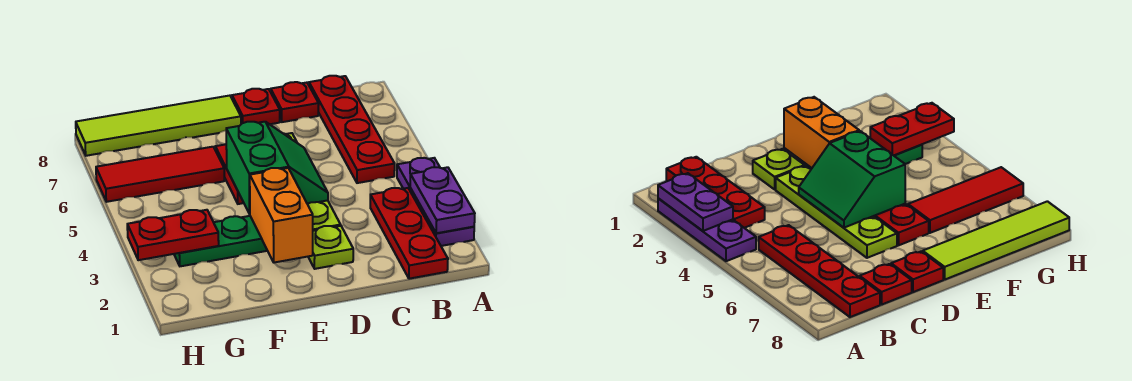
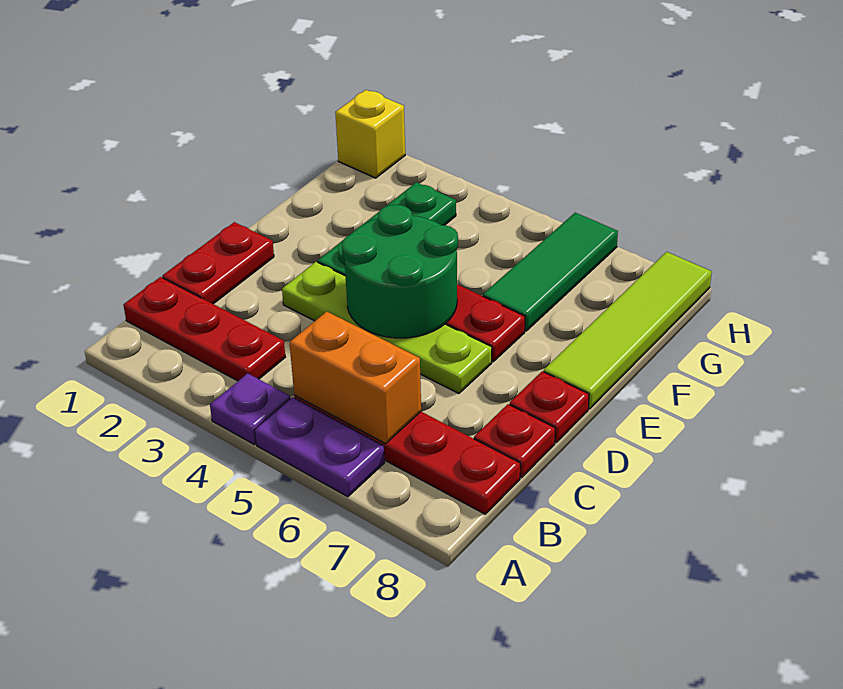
purple 1x3 plate [397,158,474,246] -> purple 1x1 plate [210,373,290,445]
purple 1x2 plate [410,167,475,233] -> purple 1x2 plate moved to [255,397,385,497]
lime 1x1 plate [308,226,353,269] -> none
green 2x2 slope [226,122,328,214] -> green 2x2 round brick [342,205,458,338]
orange 1x2 brick [250,168,313,263] -> orange 1x2 brick moved to [289,312,421,444]
red 1x3 tile [96,147,224,202] -> green 1x3 tile [483,213,618,331]
red 1x2 plate [127,210,219,260] -> red 1x2 plate moved to [162,222,274,304]
none -> yellow 1x1 brick [335,90,405,178]

